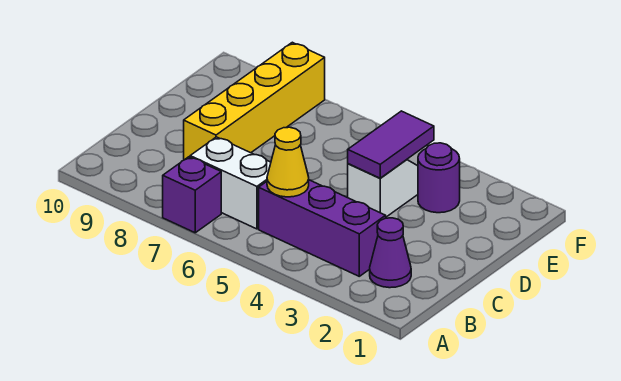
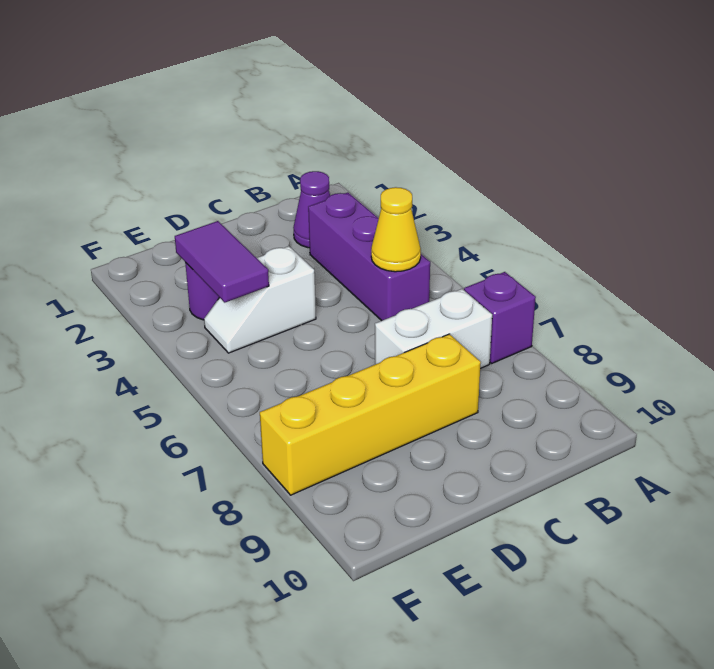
white 1x2 brick [190,137,271,229] -> white 1x2 brick turned to [375,289,492,369]
purple 1x2 tile [348,111,434,178] -> purple 1x2 tile turned to [175,221,269,302]

